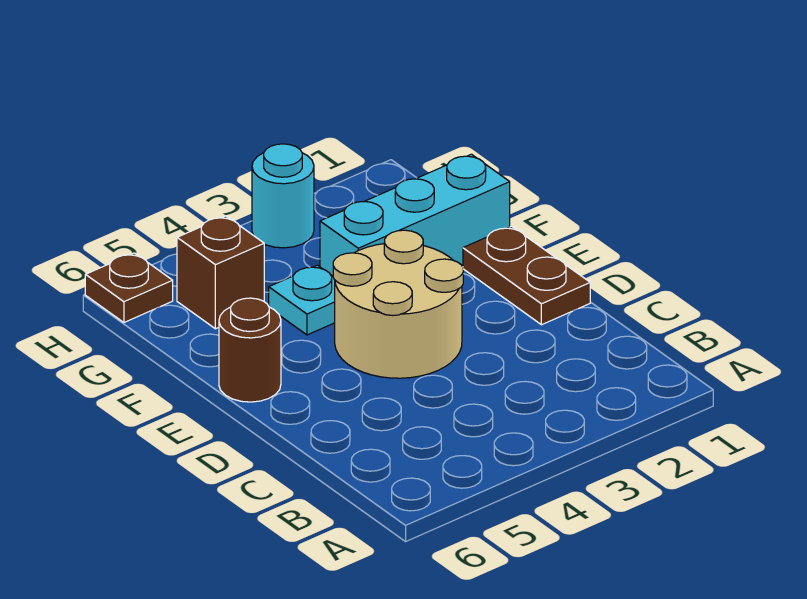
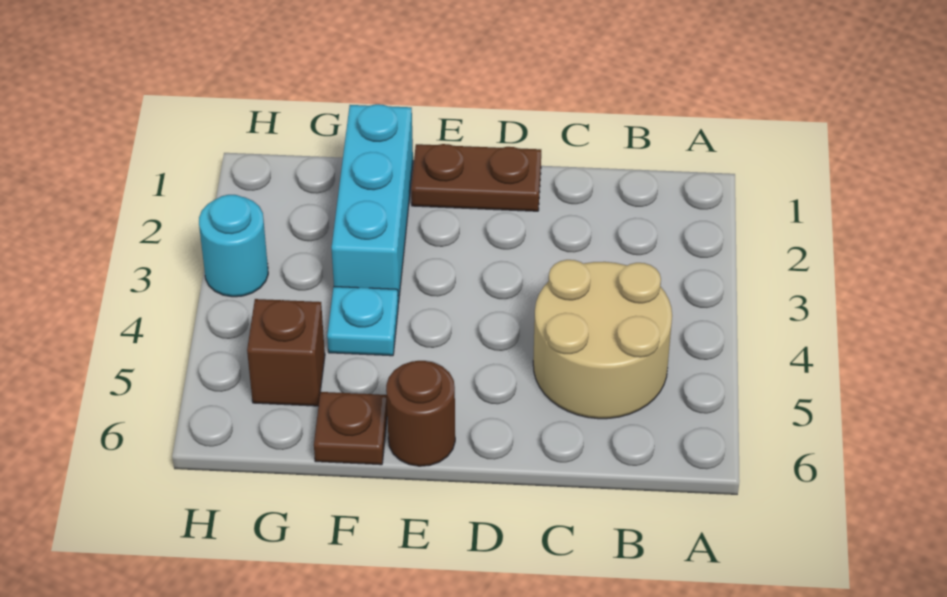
tan 2x2 round brick [333,230,463,378] -> tan 2x2 round brick moved to [533,260,672,419]
brown 1x1 plate [85,253,173,322] -> brown 1x1 plate moved to [314,392,387,465]

